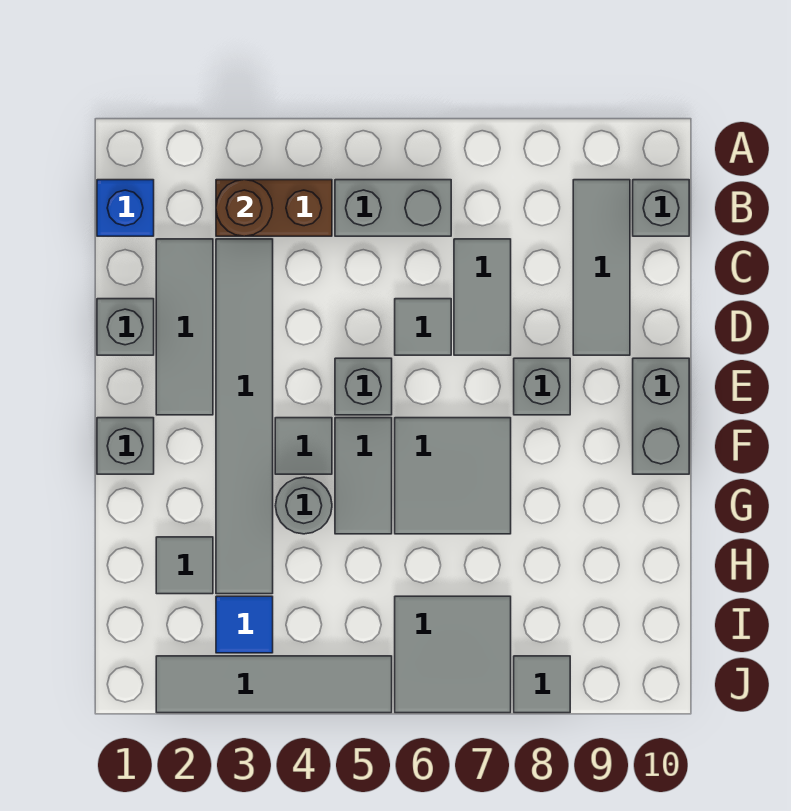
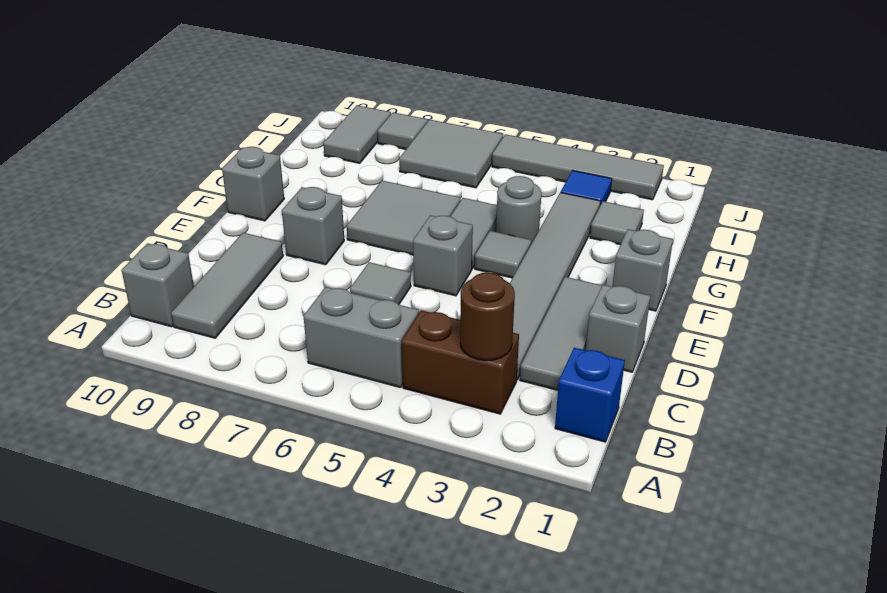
grey 1x2 tile [454,239,511,355] -> grey 1x2 tile moved to [323,105,391,163]
grey 1x2 brick [633,358,689,474] -> grey 1x1 brick [222,147,284,221]

